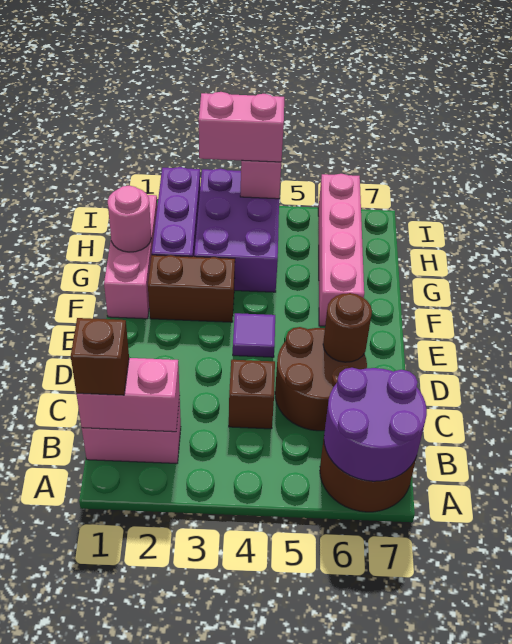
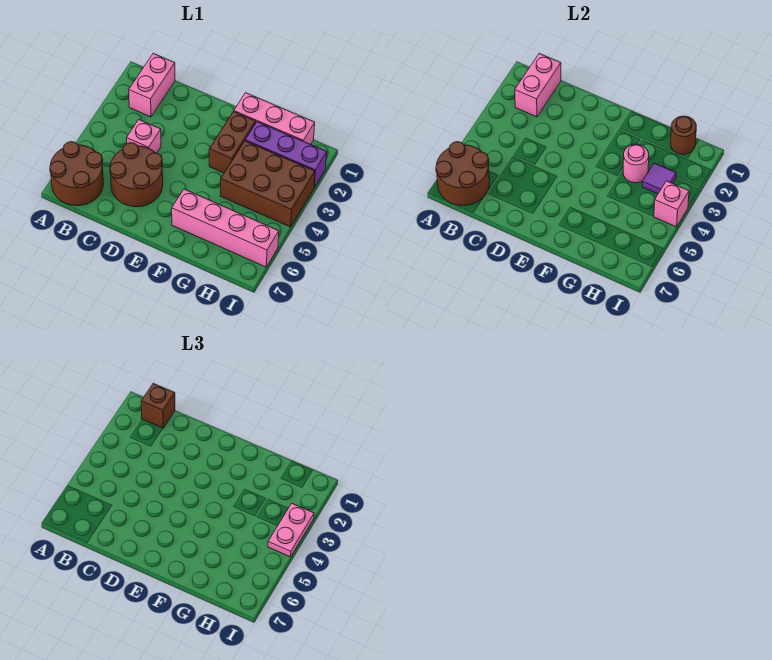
purple 2x2 round brick [324,368,427,481] -> brown 2x2 round brick [436,142,489,205]
brown 1x1 brick [229,360,275,429] -> pink 1x1 brick [127,120,161,153]
brown 1x1 round brick [323,293,372,362] -> brown 1x1 round brick moved to [671,116,696,154]
purple 1x1 tile [233,313,275,357] -> purple 1x1 tile moved to [642,163,676,194]
pink 1x1 round brick [108,186,151,252] -> pink 1x1 round brick moved to [623,144,649,183]
purple 2x3 brick [194,169,279,292] -> brown 2x3 brick [220,141,315,227]
pink 1x2 brick [199,92,284,162] -> pink 1x2 plate [268,504,314,557]

